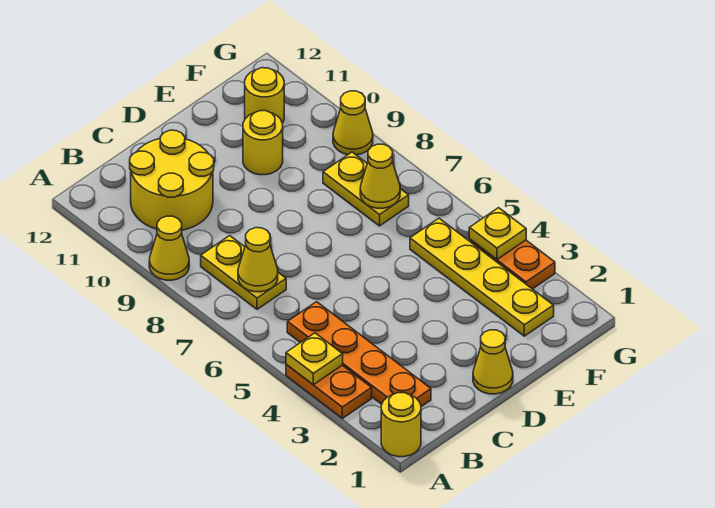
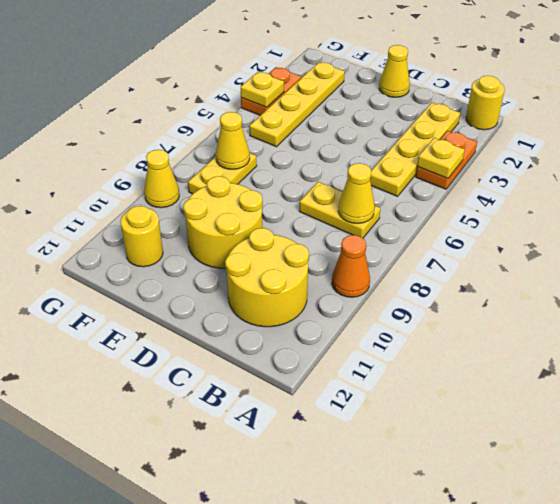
yellow 1x1 cone [149,216,189,280] -> orange 1x1 cone [332,235,370,297]
orange 1x4 plate [287,302,431,407] -> yellow 1x4 plate [370,103,460,196]
yellow 1x2 plate [201,236,286,309] -> yellow 1x2 plate turned to [299,182,381,238]
yellow 1x1 round brick [243,111,283,175] -> yellow 2x2 round brick [183,176,263,268]

